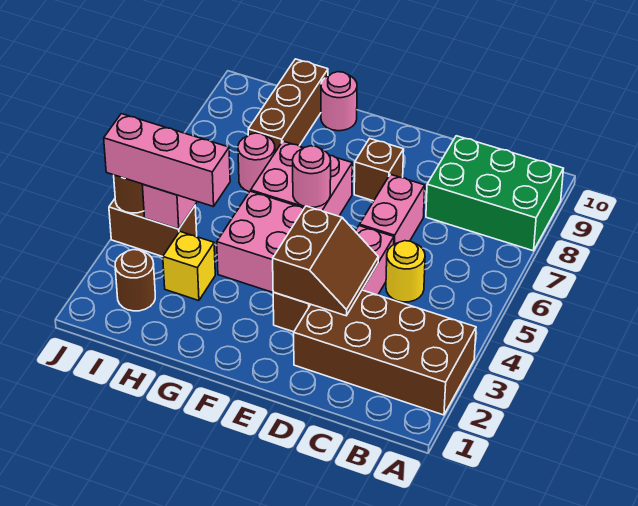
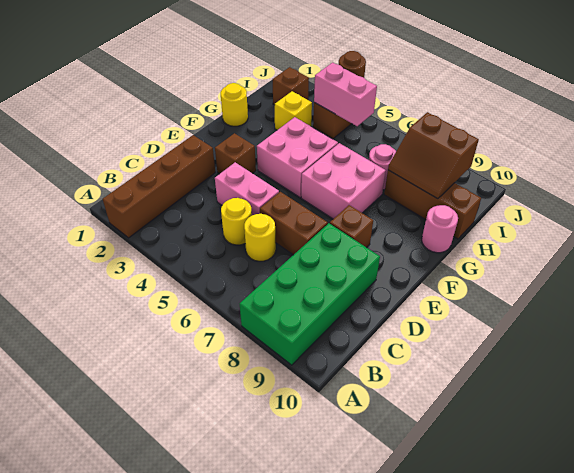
brown 2x4 brick [294,290,476,415] -> brown 1x4 brick [103,135,215,238]
green 2x3 brick [426,136,564,251] -> green 2x4 brick [240,223,380,365]
none -> yellow 1x1 round brick [244,214,276,261]
brown 2x2 slope [273,206,378,316] -> brown 2x2 slope moved to [388,112,479,199]
pink 1x2 brick [360,174,425,244] -> brown 1x2 brick [260,192,328,255]
pink 1x1 round brick [293,146,331,207] -> none
none -> yellow 1x1 round brick [221,83,248,126]
pink 1x3 brick [104,114,230,207] -> none
brown 1x1 round brick [115,250,155,311] -> brown 1x1 brick [273,67,309,105]

